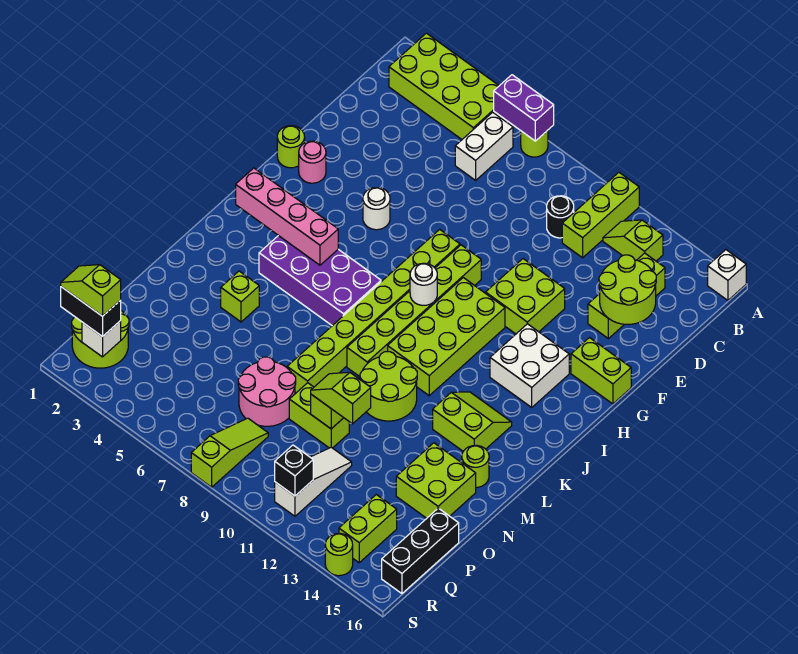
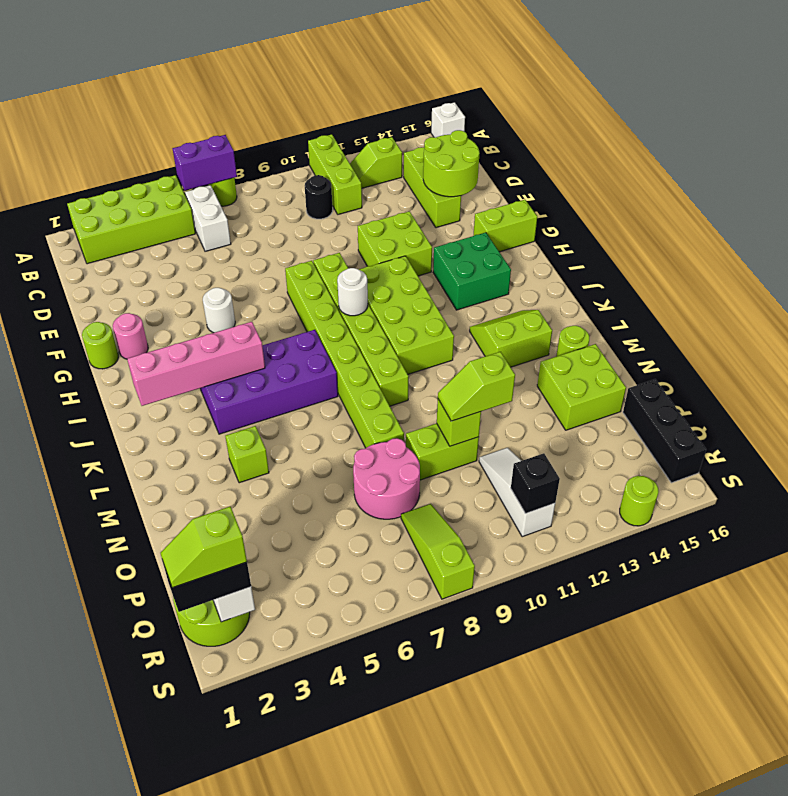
white 2x2 brick [490,324,569,407] -> green 2x2 brick [433,233,511,310]
lime 2x2 round brick [360,352,417,421] -> none
lime 1x2 brick [339,495,397,563] -> none

